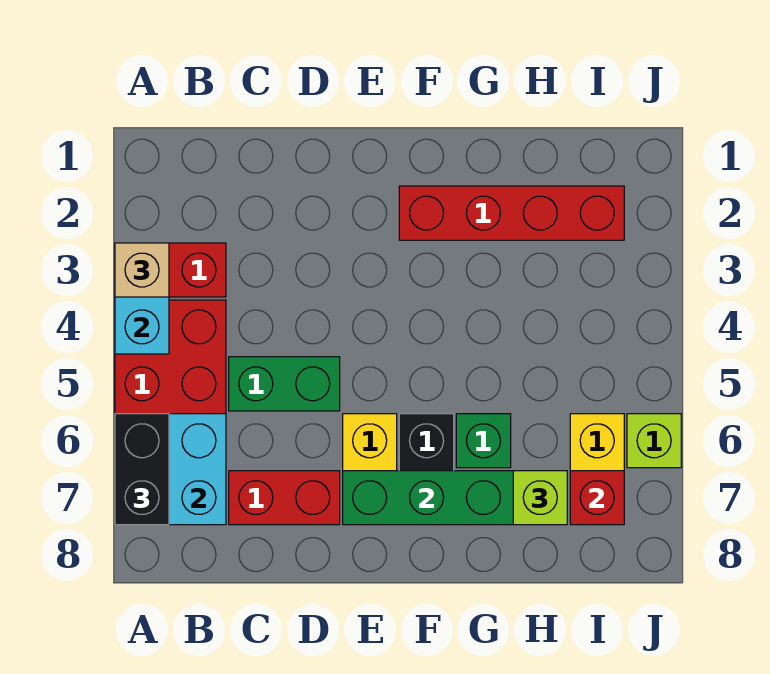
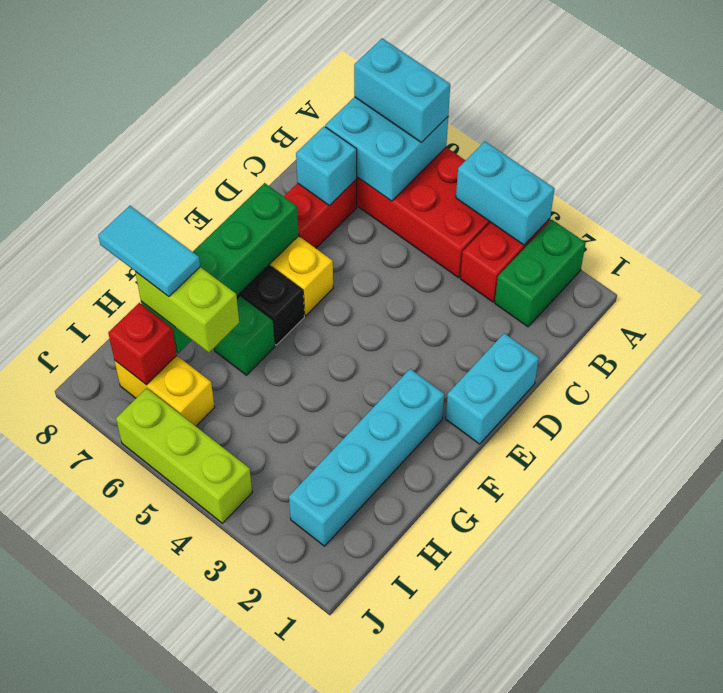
tan 1x1 brick [115,243,169,297] -> none
black 1x2 brick [115,414,169,525] -> cyan 1x2 brick [354,38,450,143]
green 1x2 brick [229,357,340,411] -> green 1x2 brick moved to [495,220,586,327]
none -> cyan 1x1 brick [296,126,357,206]
none -> cyan 1x2 brick [446,333,539,444]
red 1x4 brick [399,186,624,240] -> cyan 1x4 brick [289,369,444,546]
lime 1x1 brick [513,471,567,525] -> lime 1x2 brick [135,267,239,352]
none -> cyan 1x2 tile [98,206,200,297]
lime 1x1 brick [627,414,681,468] -> lime 1x3 brick [116,388,252,523]

